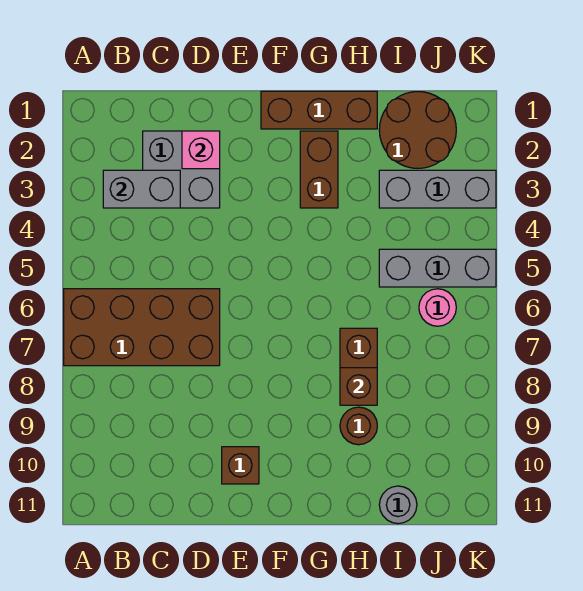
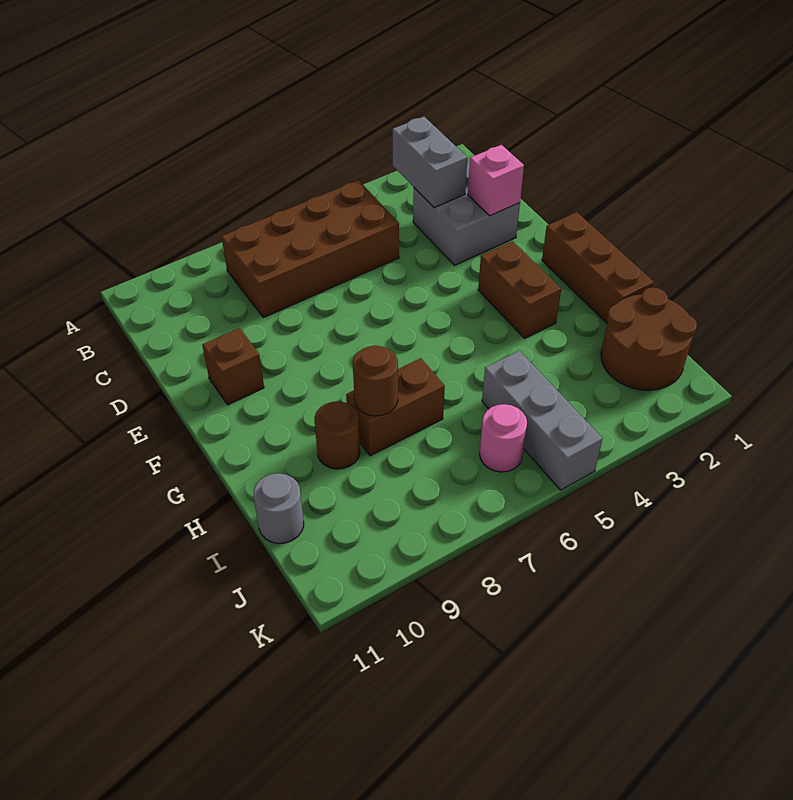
brown 2x4 brick [64,289,220,366] -> brown 2x4 brick turned to [222,180,399,318]
brown 1x2 brick [300,131,338,208] -> brown 1x2 brick turned to [478,241,561,338]
brown 1x1 brick [340,368,377,405] -> brown 1x1 round brick [353,345,398,416]
grey 1x3 brick [379,170,496,208] -> none

